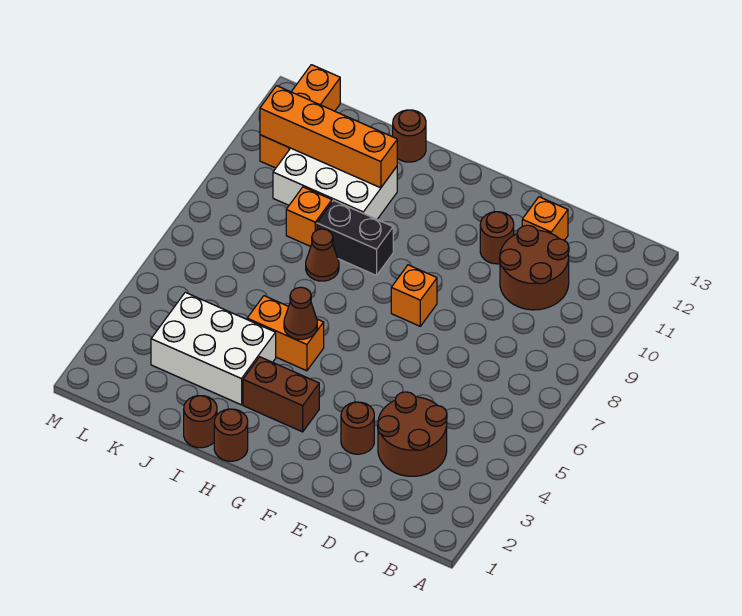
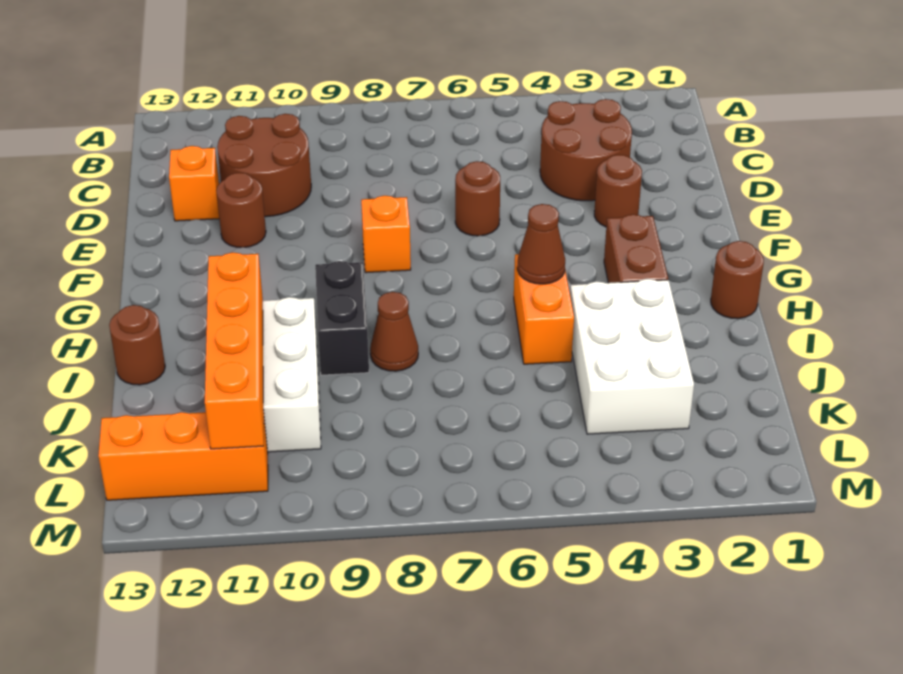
brown 1x1 round brick [184,396,217,448] -> brown 1x1 round brick moved to [455,161,500,236]
orange 1x1 brick [286,187,332,246] -> none

